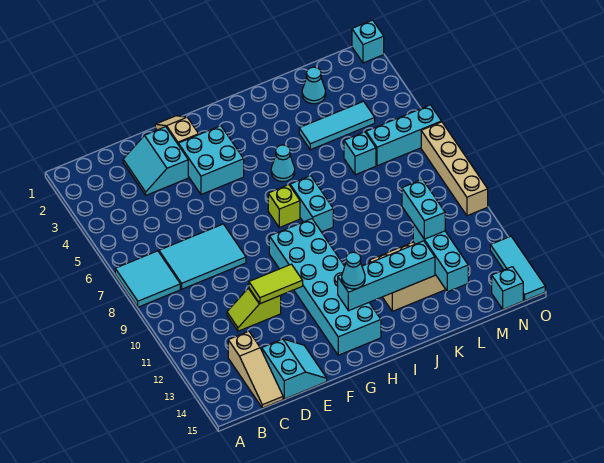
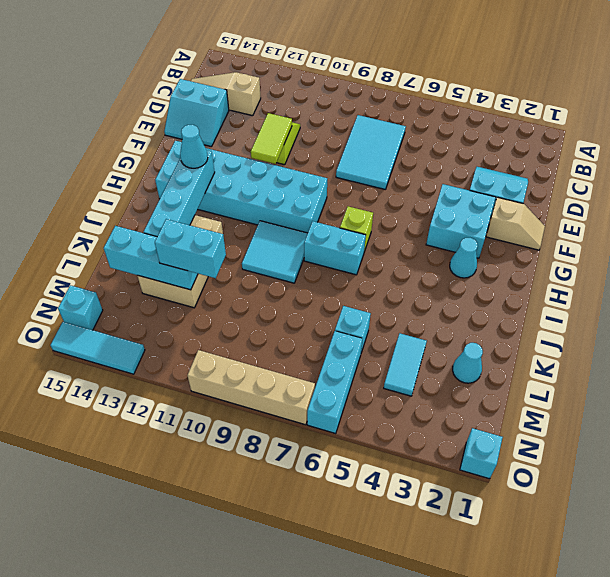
cyan 2x2 tile [115,251,180,307] -> cyan 2x2 tile moved to [242,221,308,283]
cyan 1x1 cone [271,145,295,182] -> cyan 1x1 cone moved to [450,238,478,278]
cyan 1x3 tile [299,101,375,150] -> cyan 1x2 tile [384,333,427,396]

